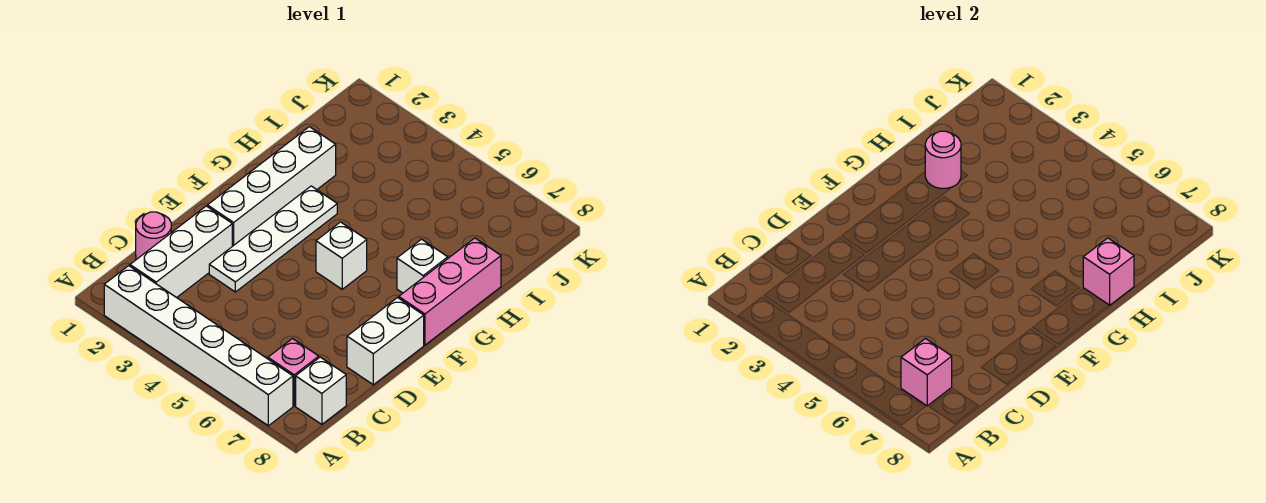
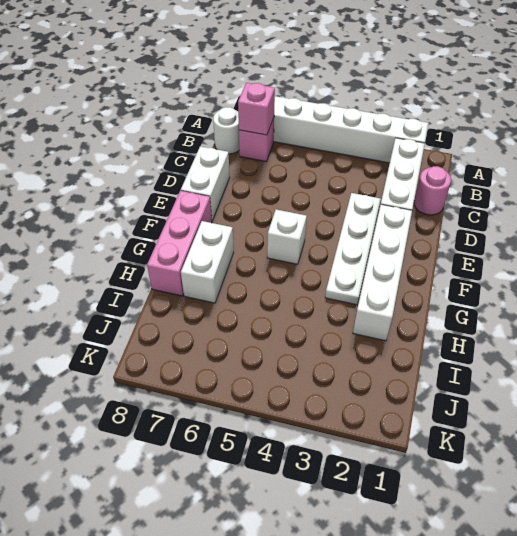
white 1x1 brick [296,357,346,424] -> white 1x1 round brick [213,107,239,154]
white 1x1 brick [397,239,448,293] -> white 1x2 brick [181,221,234,303]
pink 1x1 round brick [925,131,961,189] -> none
pink 1x1 brick [1083,238,1134,305] -> none

